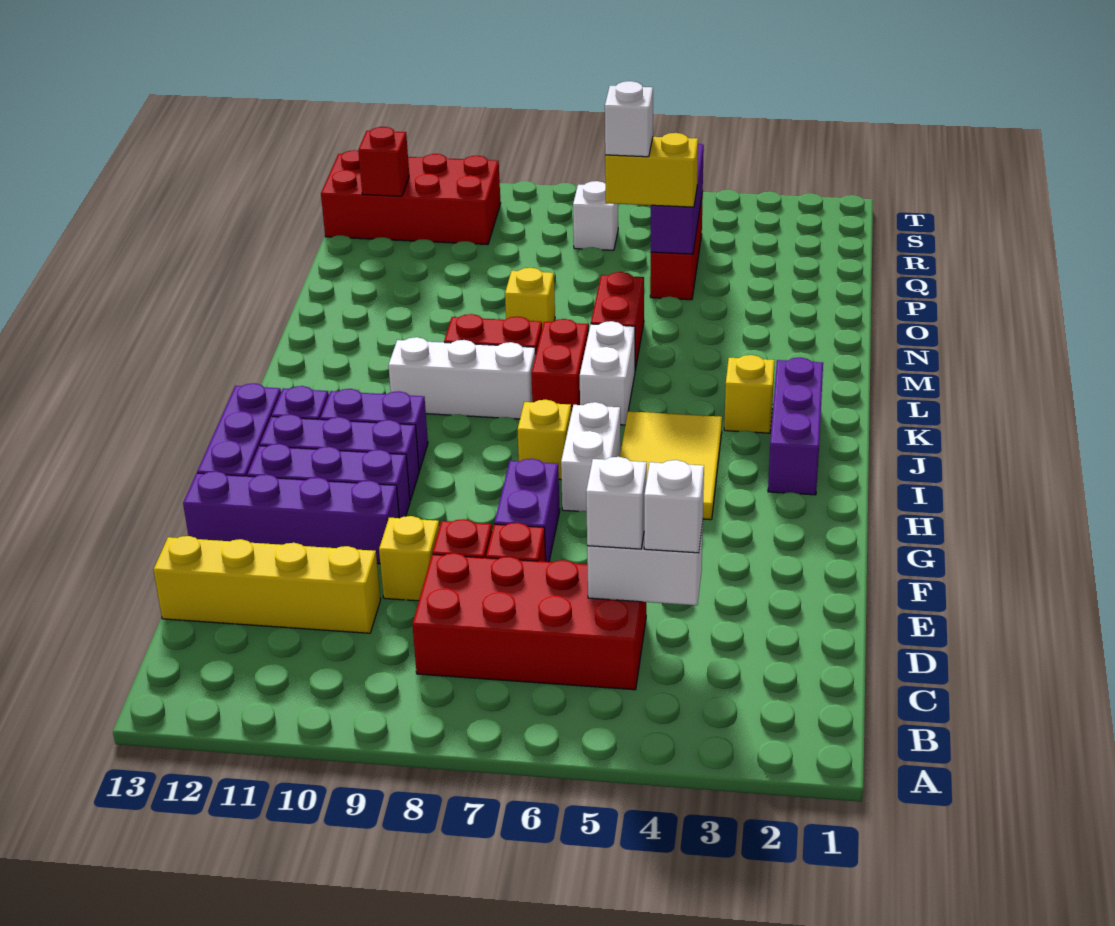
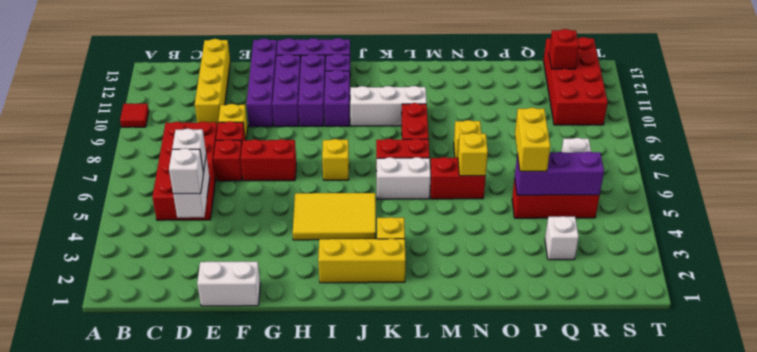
none -> red 1x1 tile [120,104,149,127]
purple 1x2 brick [494,459,560,562] -> red 1x2 brick [241,139,296,181]
white 1x2 brick [561,402,621,511] -> white 1x2 brick moved to [197,262,260,306]
purple 1x3 brick [768,357,823,495] -> yellow 1x3 brick [318,239,406,283]
white 1x3 brick [388,337,536,419] -> white 1x3 brick turned to [350,86,427,126]
none -> yellow 1x1 brick [458,133,488,176]
white 1x1 brick [605,81,653,157] -> white 1x1 brick moved to [545,216,579,260]

